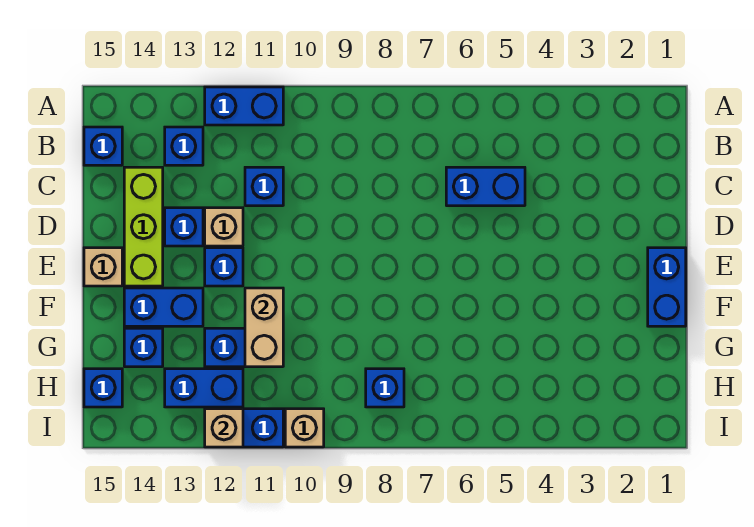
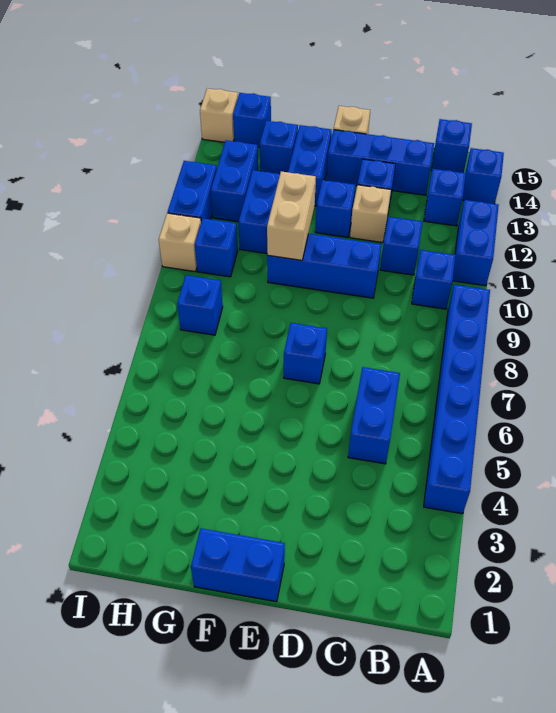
none -> blue 1x6 brick [424,285,490,514]
none -> blue 1x1 brick [462,148,504,204]
none -> blue 1x1 brick [412,250,456,309]
lime 1x3 brick [124,167,163,286] -> blue 1x3 brick [327,130,434,195]
none -> blue 1x3 brick [267,234,381,298]
none -> blue 1x1 brick [284,323,327,384]
tan 1x2 brick [245,288,283,367] -> tan 1x2 brick turned to [267,171,316,260]
none -> blue 1x1 brick [195,218,238,277]
tan 1x1 brick [205,409,243,447] -> tan 1x1 brick moved to [200,88,238,142]

